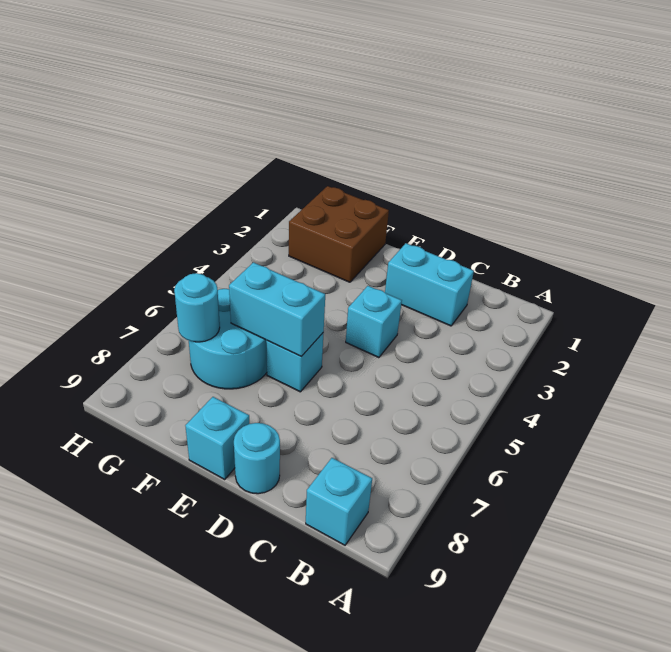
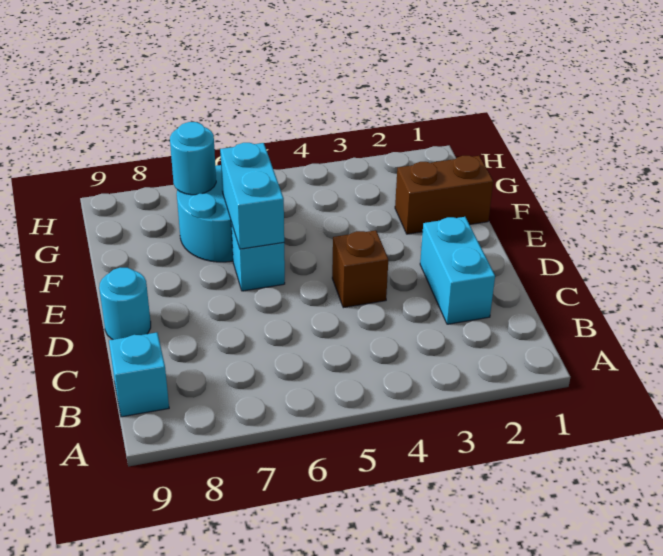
cyan 1x1 brick [346,286,402,358] -> brown 1x1 brick [332,230,388,308]
cyan 1x1 brick [185,397,249,479] -> none
brown 2x2 brick [289,186,389,282] -> brown 1x2 brick [395,156,493,234]

